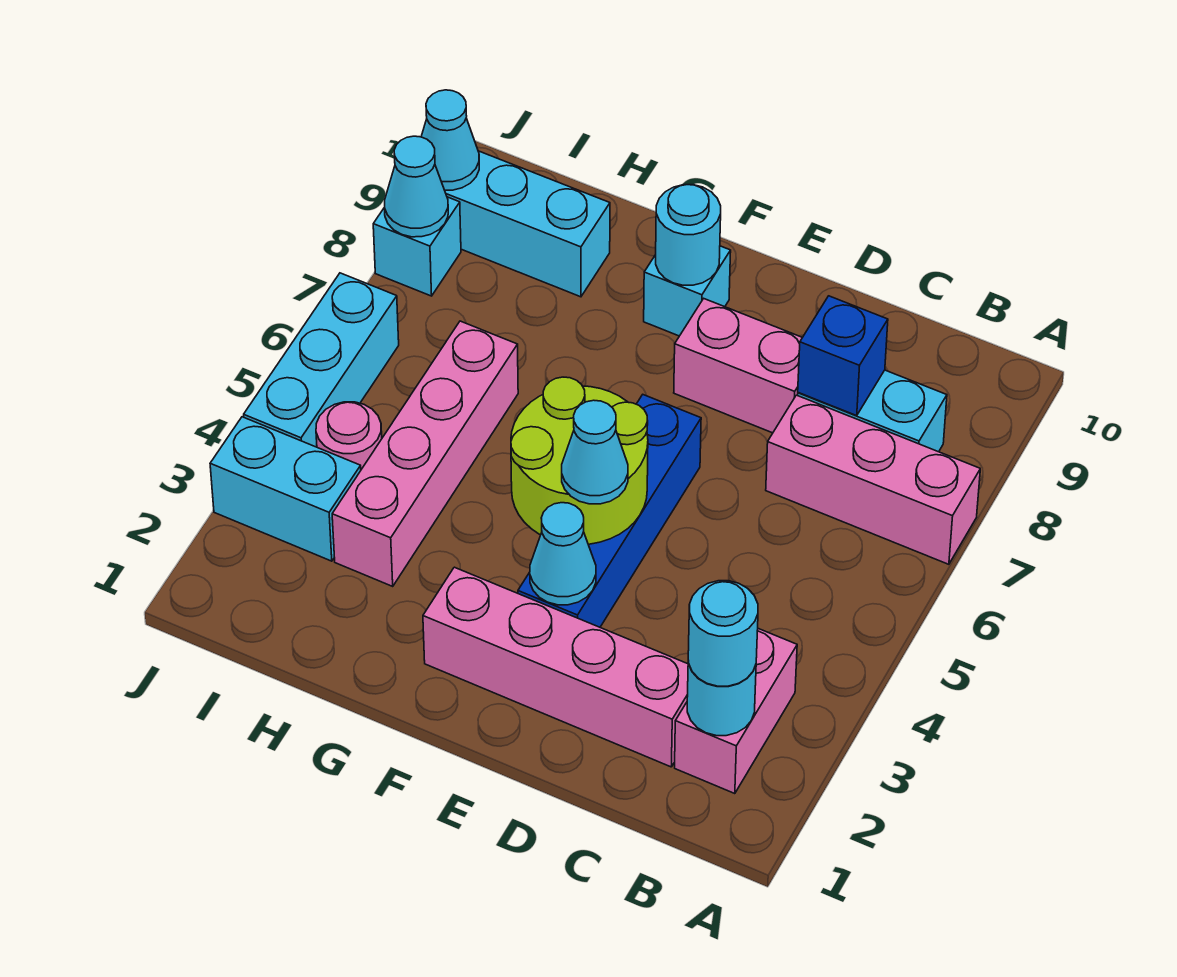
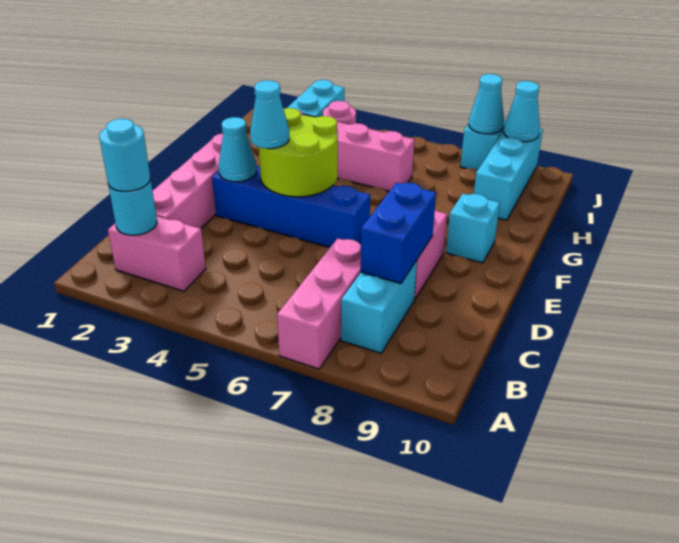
blue 1x1 brick [798,296,888,416] -> blue 1x2 brick [361,183,436,284]
cyan 1x1 round brick [656,185,721,285] -> none
cyan 1x3 brick [244,273,399,447] -> none

